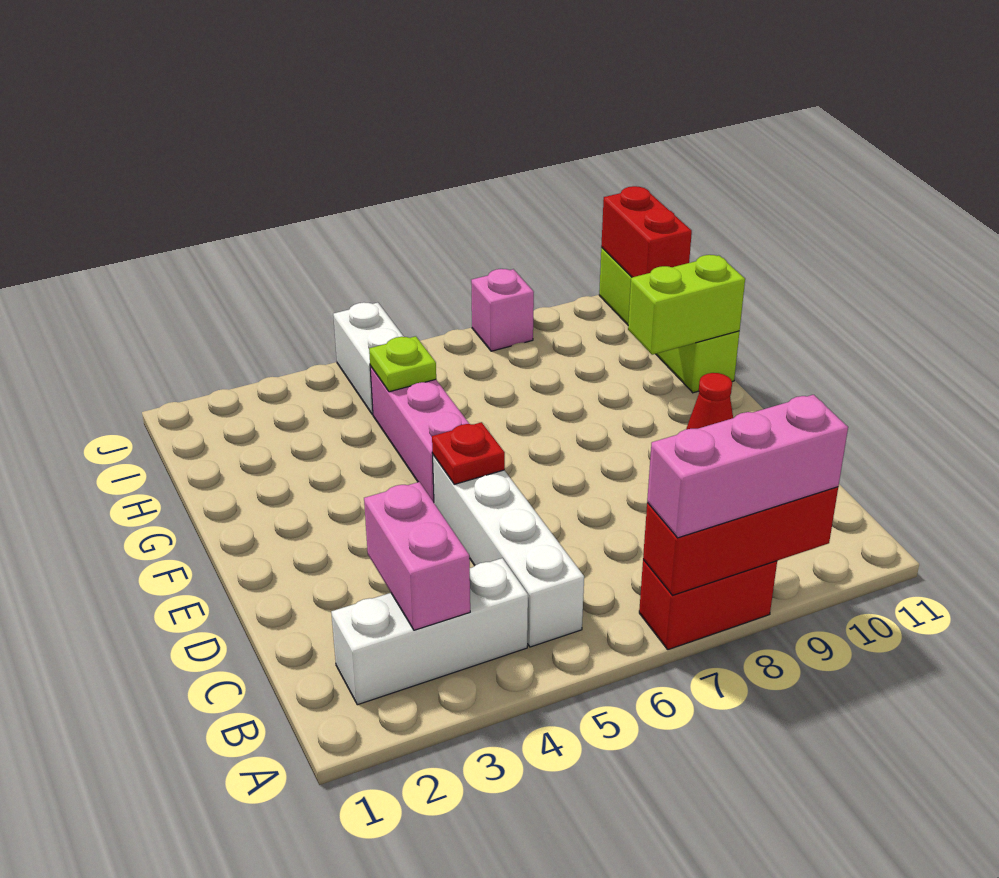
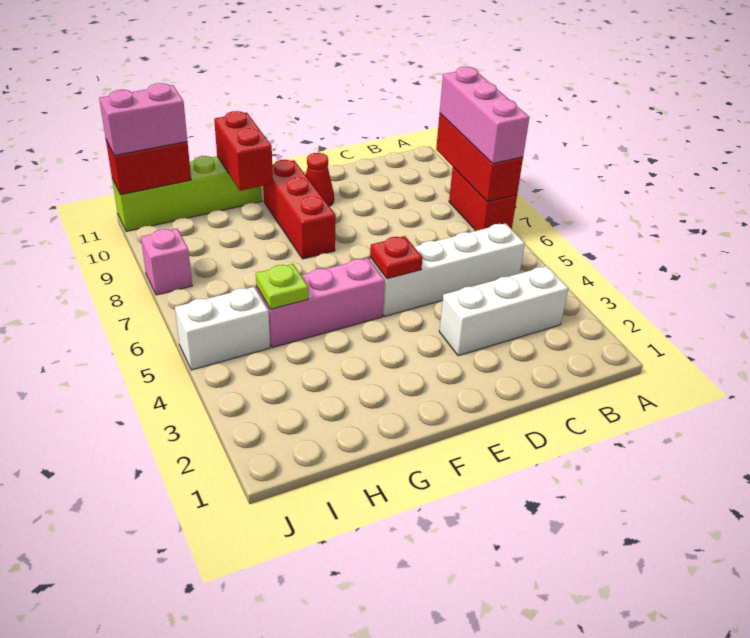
white 1x3 brick [331,558,528,705] -> white 1x3 brick turned to [439,266,569,356]
pink 1x2 brick [364,482,470,630] -> pink 1x2 brick moved to [99,83,187,156]
none -> red 1x3 brick [263,160,336,259]
lime 1x2 brick [628,255,745,355] -> red 1x2 brick [214,111,273,191]

